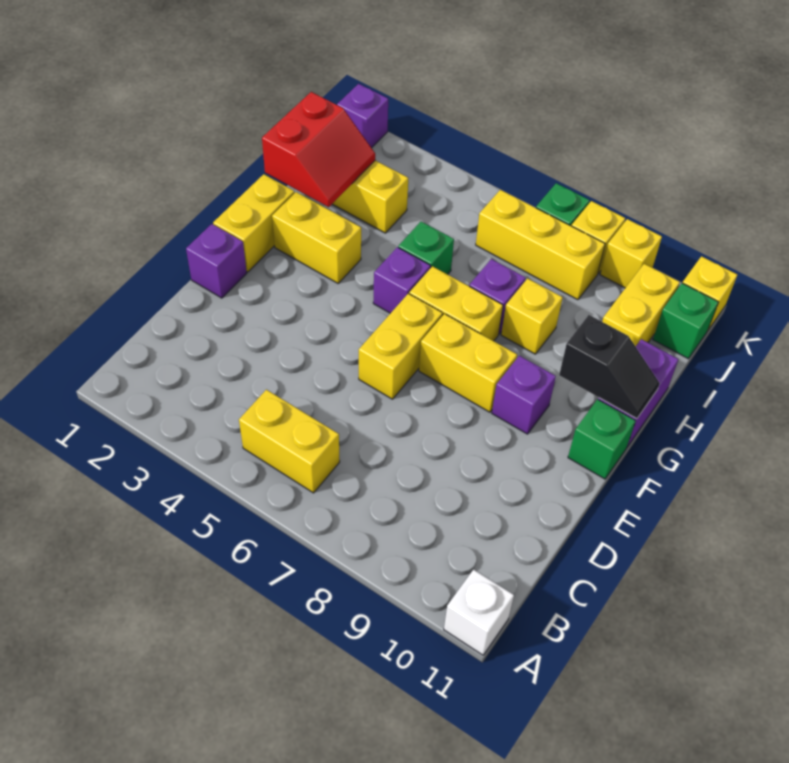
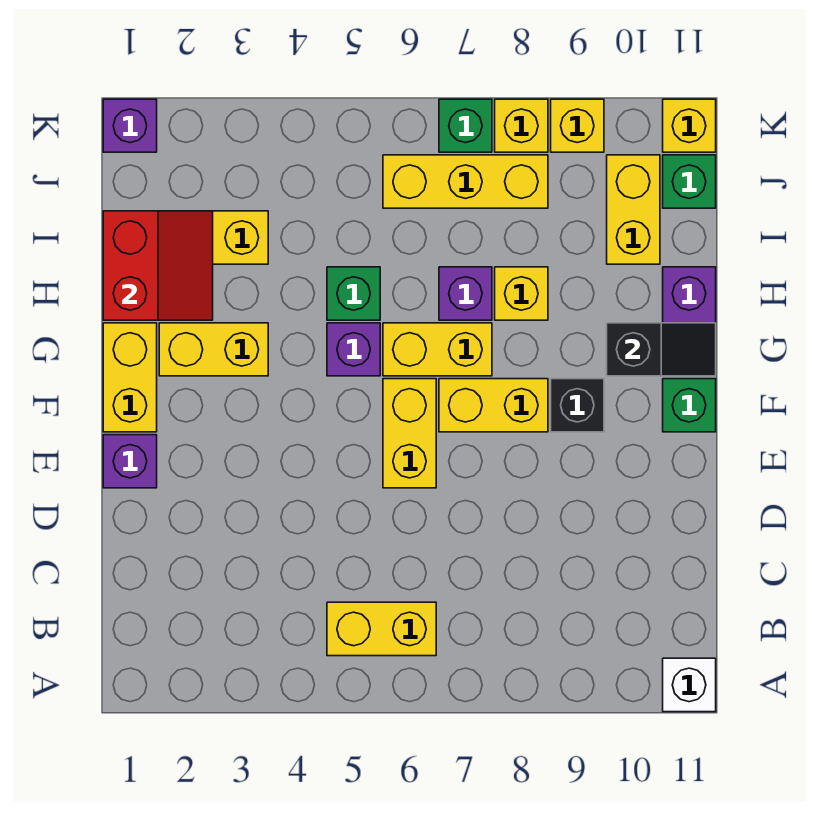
purple 1x1 brick [492,356,556,434] -> black 1x1 brick [551,379,604,432]

